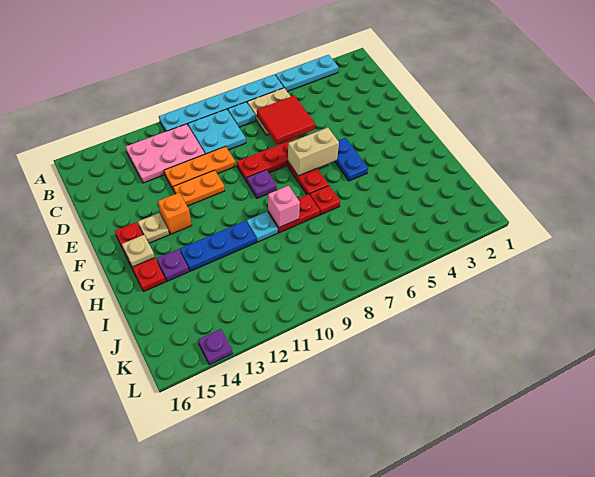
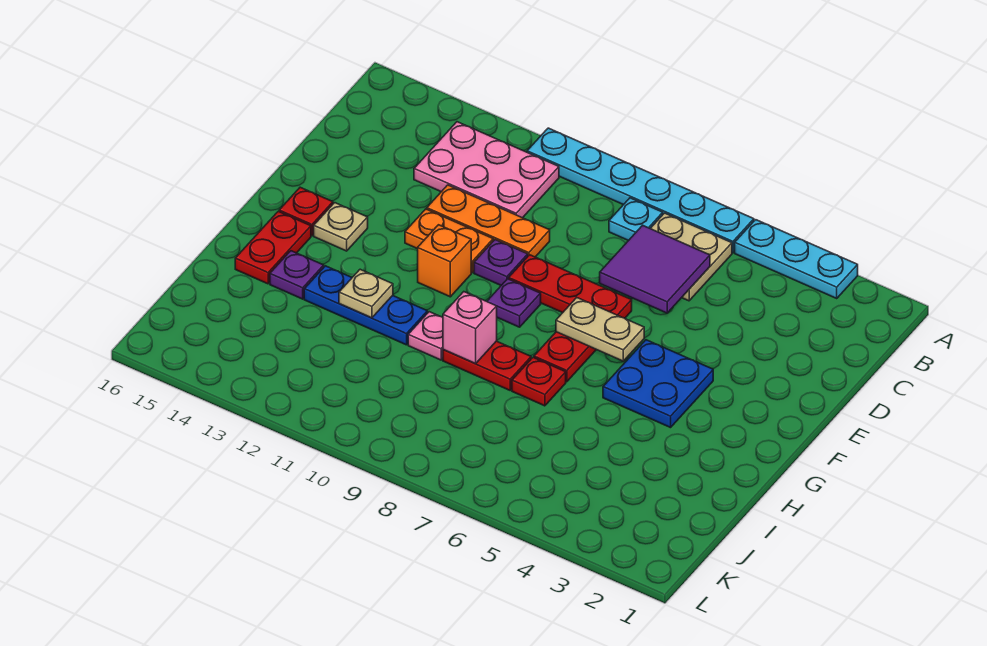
cyan 2x2 plate [188,109,246,154] -> none
red 2x2 tile [257,96,315,144] -> purple 2x2 tile [600,225,710,313]
blue 1x2 plate [334,138,368,181] -> blue 2x2 plate [603,340,713,428]
tan 1x2 brick [288,128,339,176] -> tan 1x2 plate [556,298,644,361]
orange 1x1 brick [158,193,192,234] -> orange 1x1 brick moved to [418,225,471,297]
tan 1x1 plate [122,235,155,267] -> tan 1x1 plate moved to [339,269,393,318]
cyan 1x1 plate [247,212,278,242] -> pink 1x1 plate [408,312,443,360]
purple 1x1 plate [198,329,233,365] -> purple 1x1 plate moved to [474,240,528,285]

